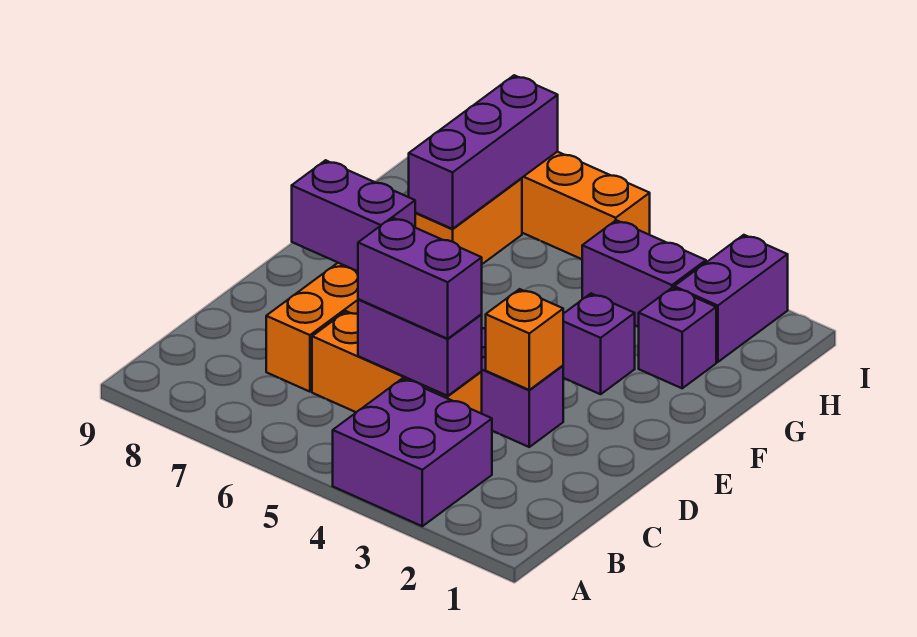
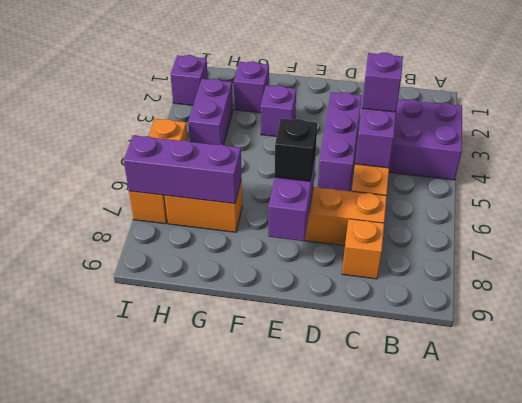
purple 1x2 brick [358,218,482,339] -> purple 1x1 brick [362,53,403,112]
orange 1x1 brick [486,289,563,390] -> orange 1x1 brick moved to [342,219,384,279]
none -> black 1x1 brick [274,118,318,182]
purple 1x2 brick [674,235,788,362] -> purple 1x1 brick [170,55,208,105]

